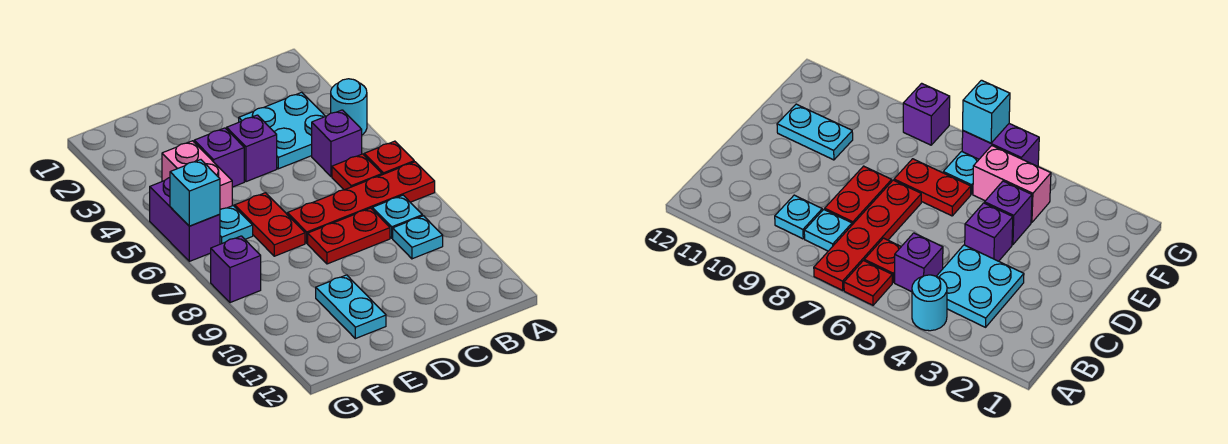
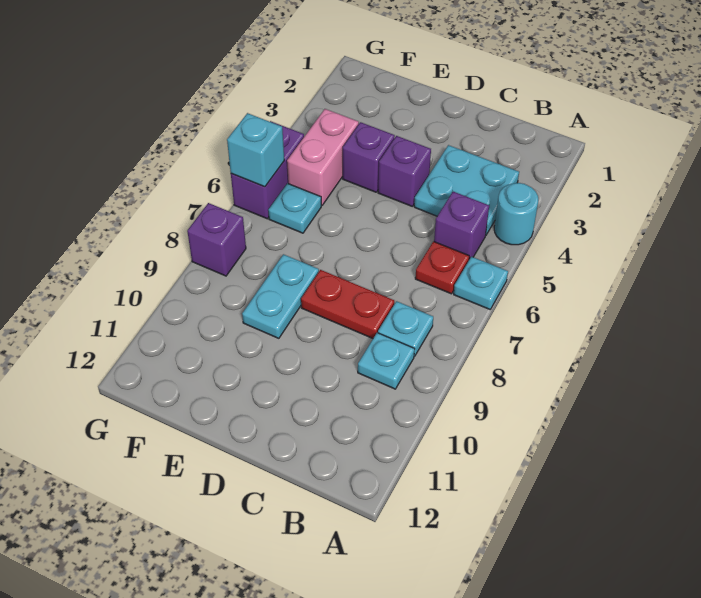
red 1x1 plate [364,141,414,175] -> cyan 1x1 plate [454,257,508,309]
red 1x4 plate [287,162,435,243] -> none
red 1x2 plate [235,193,305,256] -> none
cyan 1x2 plate [316,275,386,339] -> cyan 1x2 plate moved to [242,254,319,338]

